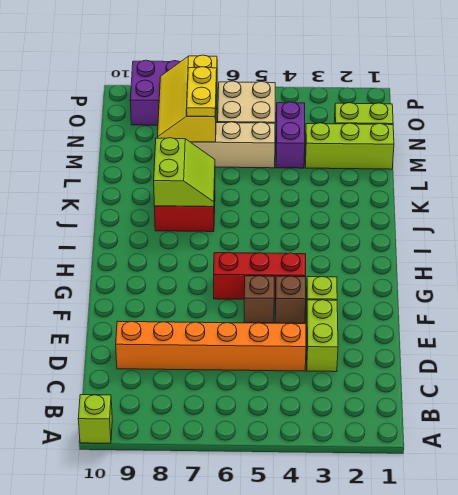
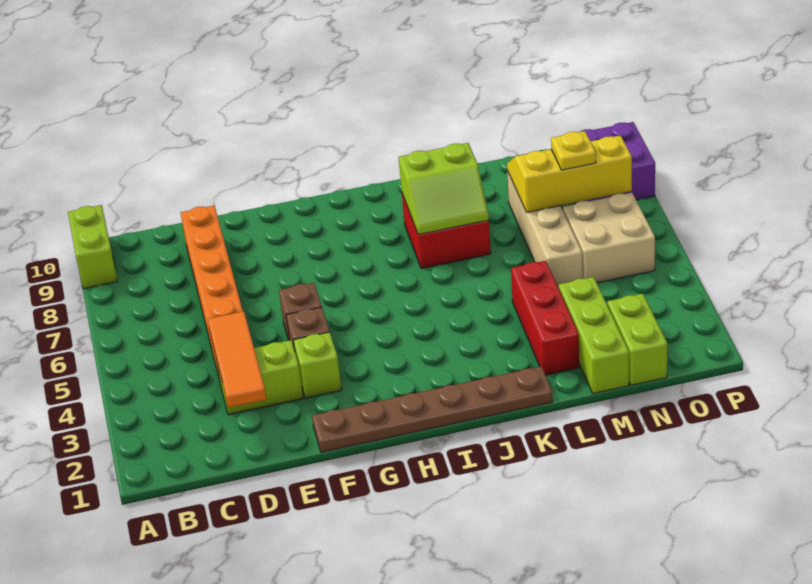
lime 1x1 brick [78,395,112,443] -> lime 1x2 brick [68,205,118,289]
none -> orange 1x3 tile [208,311,266,407]
none -> brown 1x6 plate [312,366,553,452]
red 1x3 brick [214,252,306,300] -> red 1x3 brick moved to [511,261,579,375]
purple 1x2 brick [276,102,305,168] -> none
yellow 1x2 plate [187,67,217,117] -> yellow 1x1 plate [551,131,596,170]

